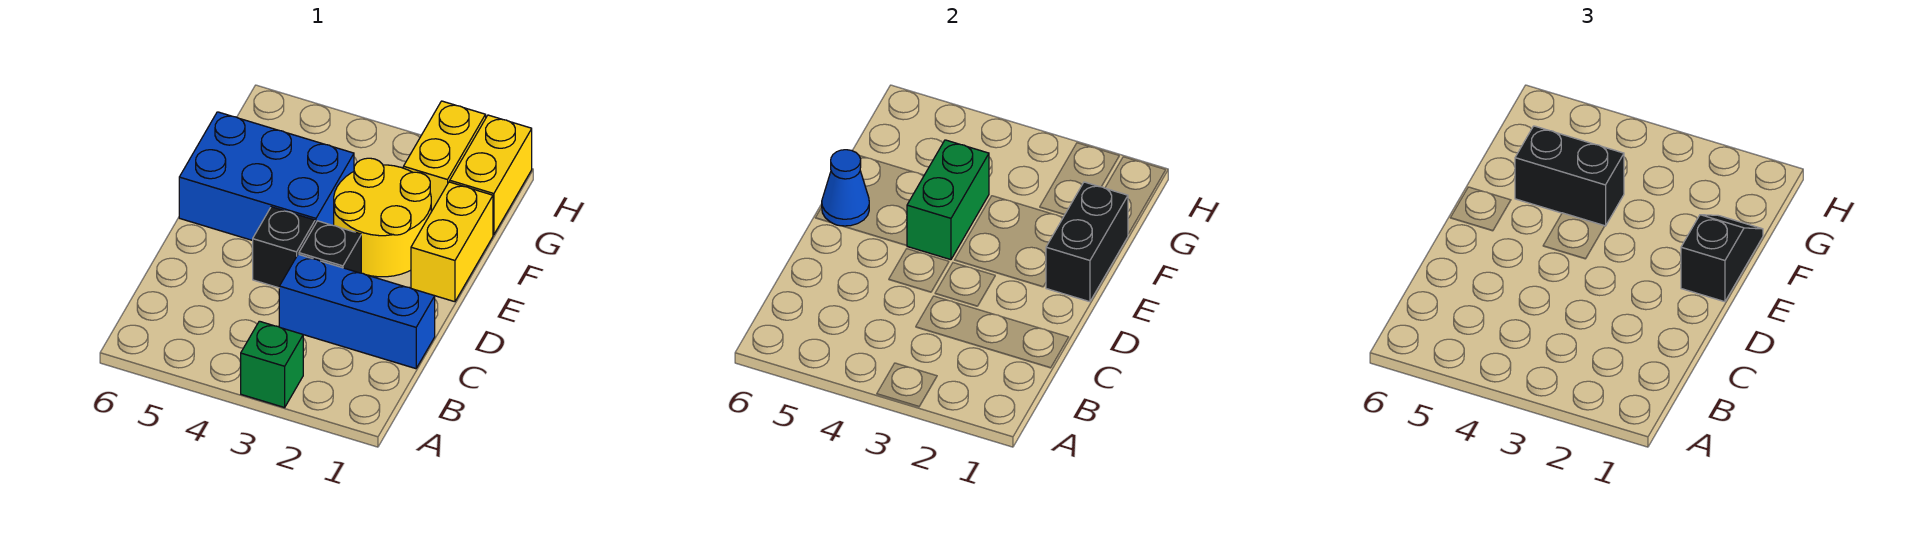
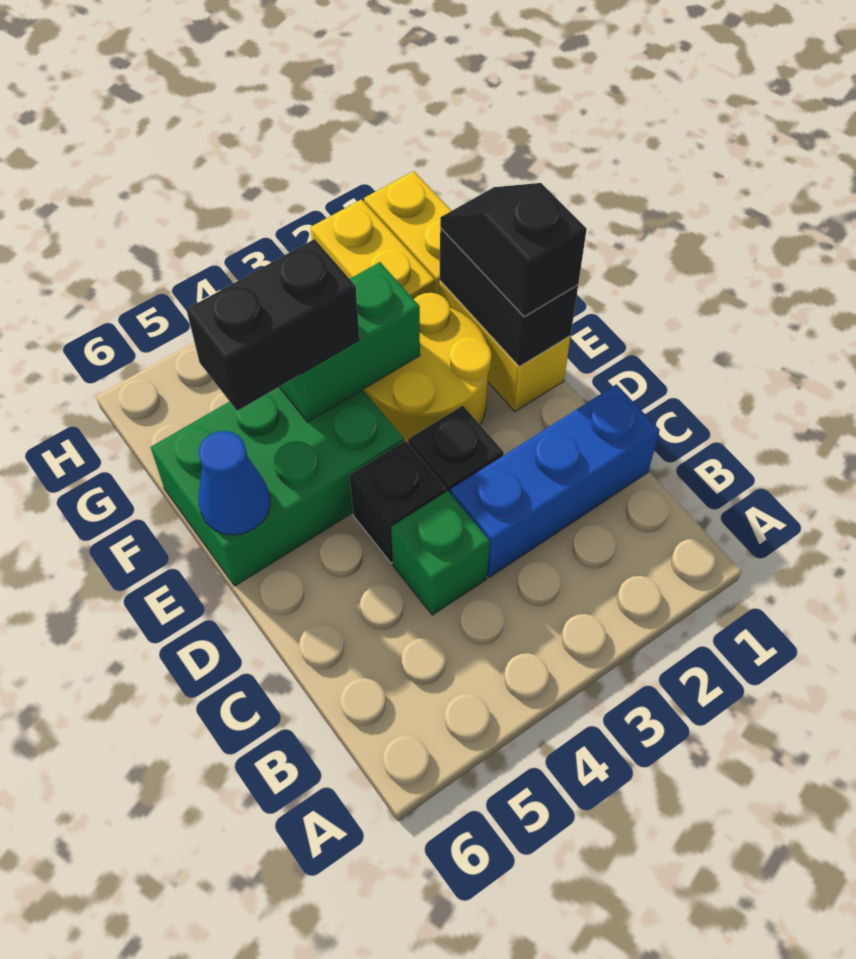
green 1x1 brick [241,321,303,408] -> green 1x1 brick moved to [391,491,490,615]
blue 2x3 brick [179,112,354,241] -> green 2x3 brick [151,387,404,586]
green 1x2 brick [907,140,989,260] -> green 1x2 brick turned to [280,262,420,422]

